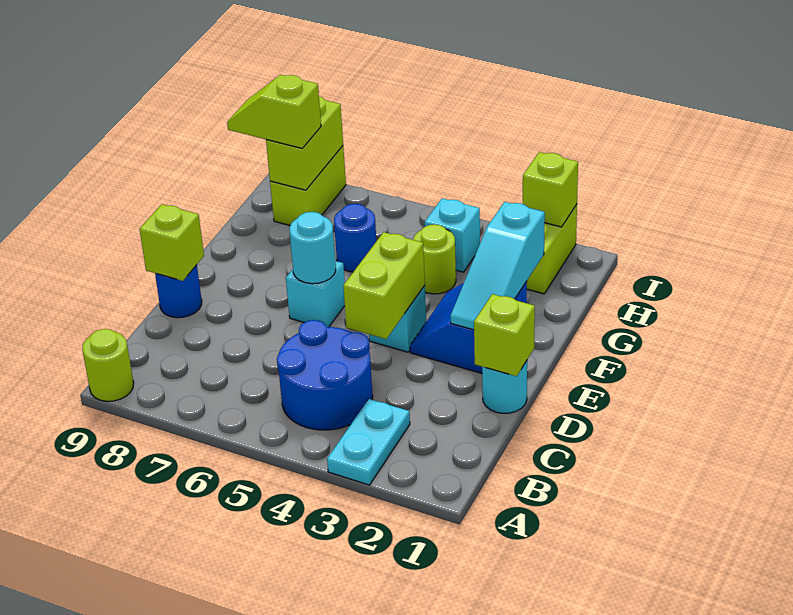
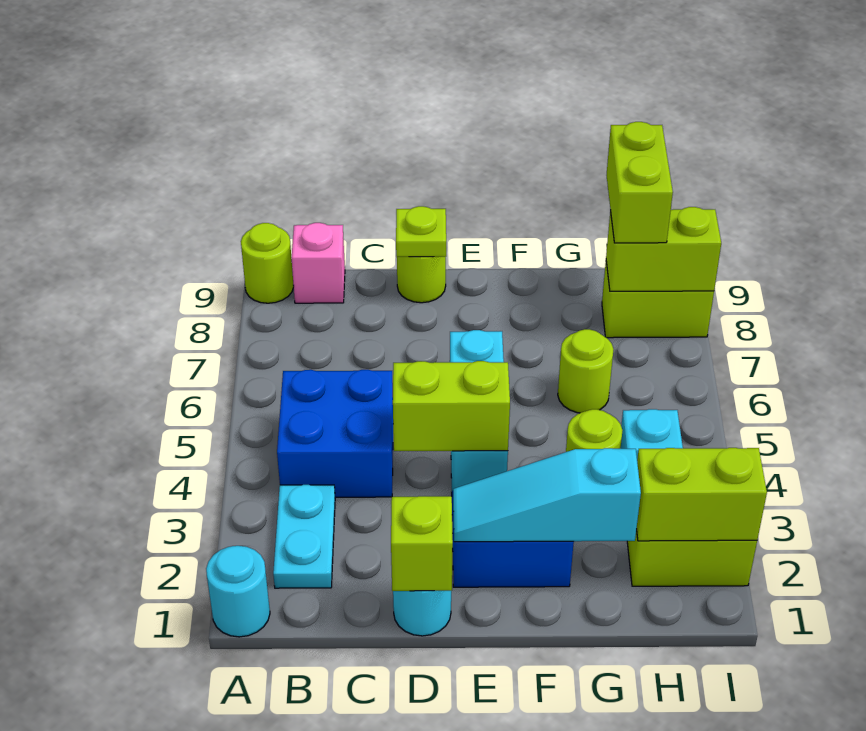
cyan 1x2 plate [327,399,410,485] -> cyan 1x2 plate turned to [273,485,335,588]
blue 2x2 round brick [277,320,373,430] -> blue 2x2 brick [277,370,393,497]
none -> pink 1x1 brick [291,223,345,303]
blue 1x1 round brick [155,265,202,318] -> lime 1x1 round brick [397,257,446,303]
lime 1x1 brick [140,204,204,281] -> lime 1x1 plate [396,206,446,257]
cyan 1x1 round brick [290,212,336,284] -> cyan 1x1 round brick moved to [206,546,270,637]
blue 1x1 round brick [334,204,376,272] -> lime 1x1 round brick [558,329,614,413]
lime 1x2 slope [227,75,321,148] -> lime 1x2 brick [606,122,673,243]
lime 1x1 brick [523,152,578,227] -> lime 1x2 brick [636,448,767,541]

